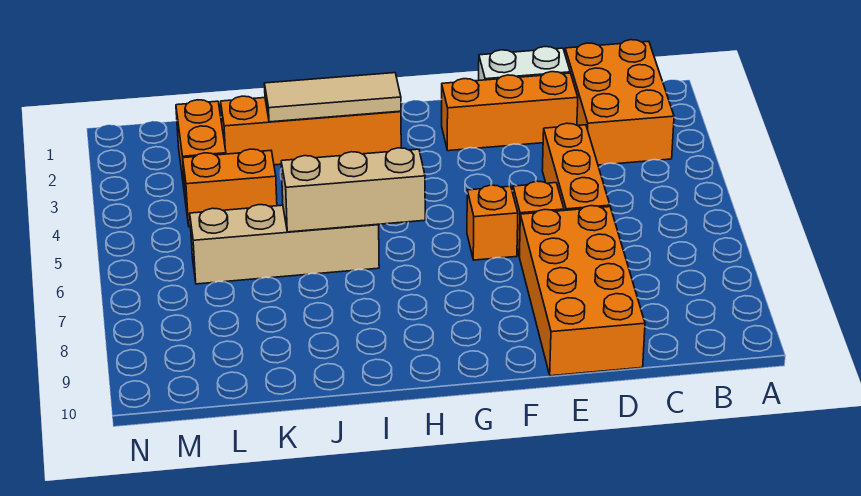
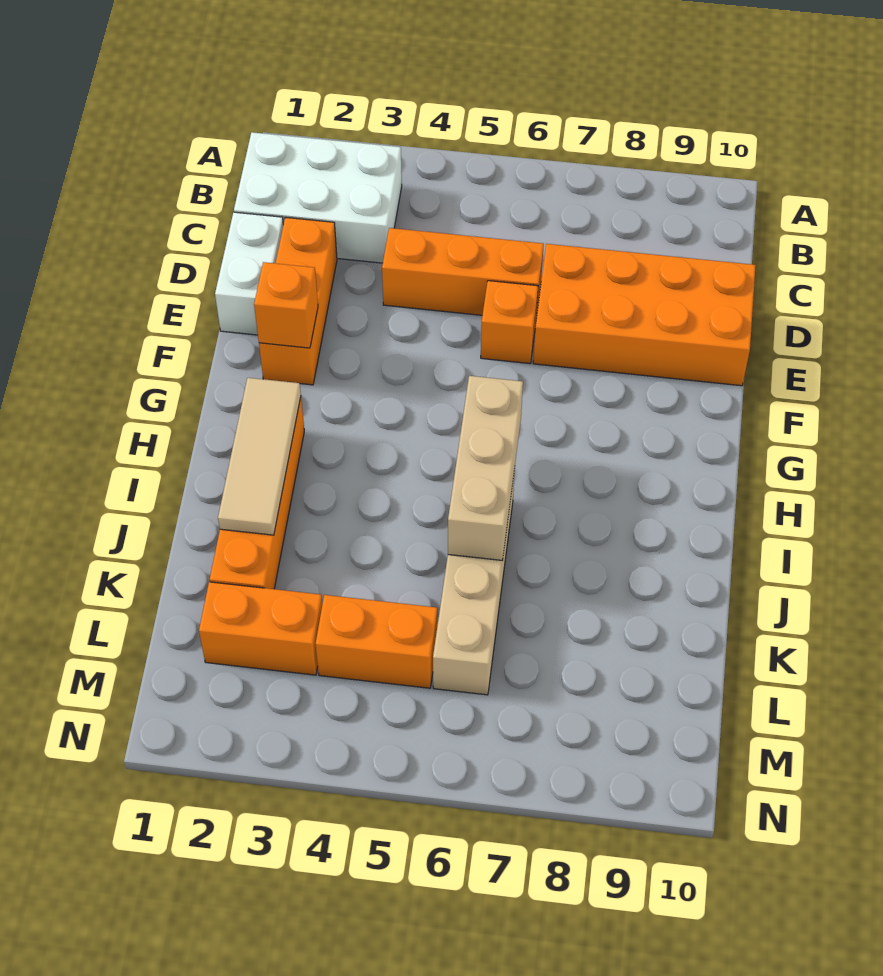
orange 2x3 brick [565,40,674,165] -> white 2x3 brick [234,132,402,263]
orange 1x1 brick [467,185,518,260] -> orange 1x1 brick moved to [254,262,318,348]
orange 1x2 brick [183,149,277,227] -> orange 1x2 brick turned to [316,595,437,688]

